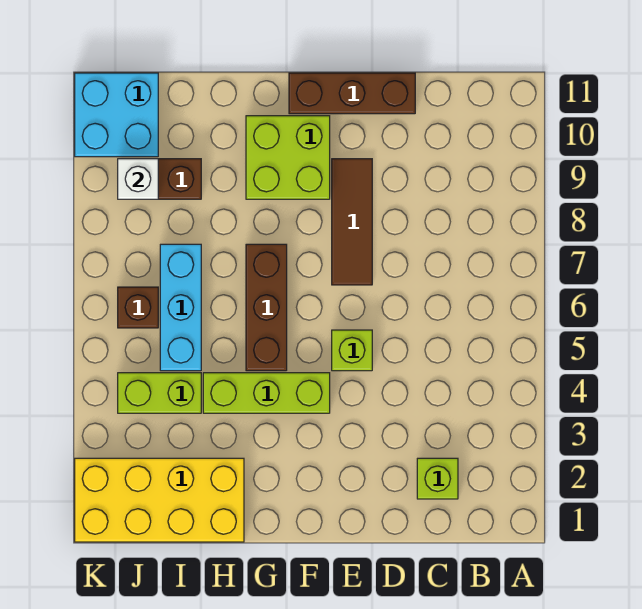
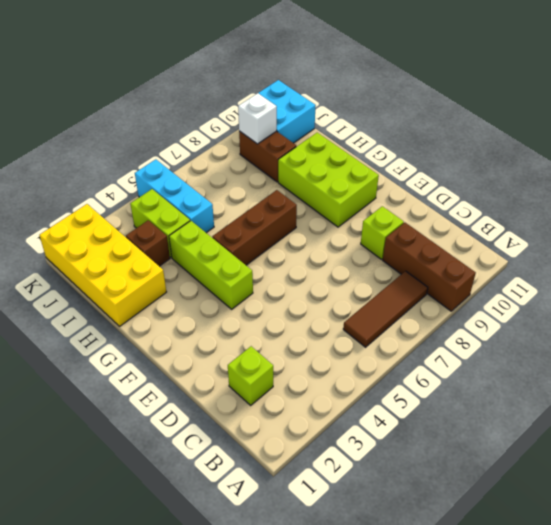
brown 1x3 brick [289,73,415,114] -> brown 1x3 brick moved to [383,223,476,311]
lime 1x1 brick [332,330,372,371] -> lime 1x1 brick moved to [361,206,404,259]
brown 1x3 tile [332,159,372,285] -> brown 1x3 tile moved to [343,271,428,347]
lime 2x2 brick [246,116,330,199] -> lime 2x3 brick [278,132,379,227]
cyan 1x3 brick [160,244,201,371] -> cyan 1x3 brick turned to [135,159,214,233]
brown 1x1 brick [118,287,158,328] -> brown 1x1 brick moved to [126,220,170,266]

